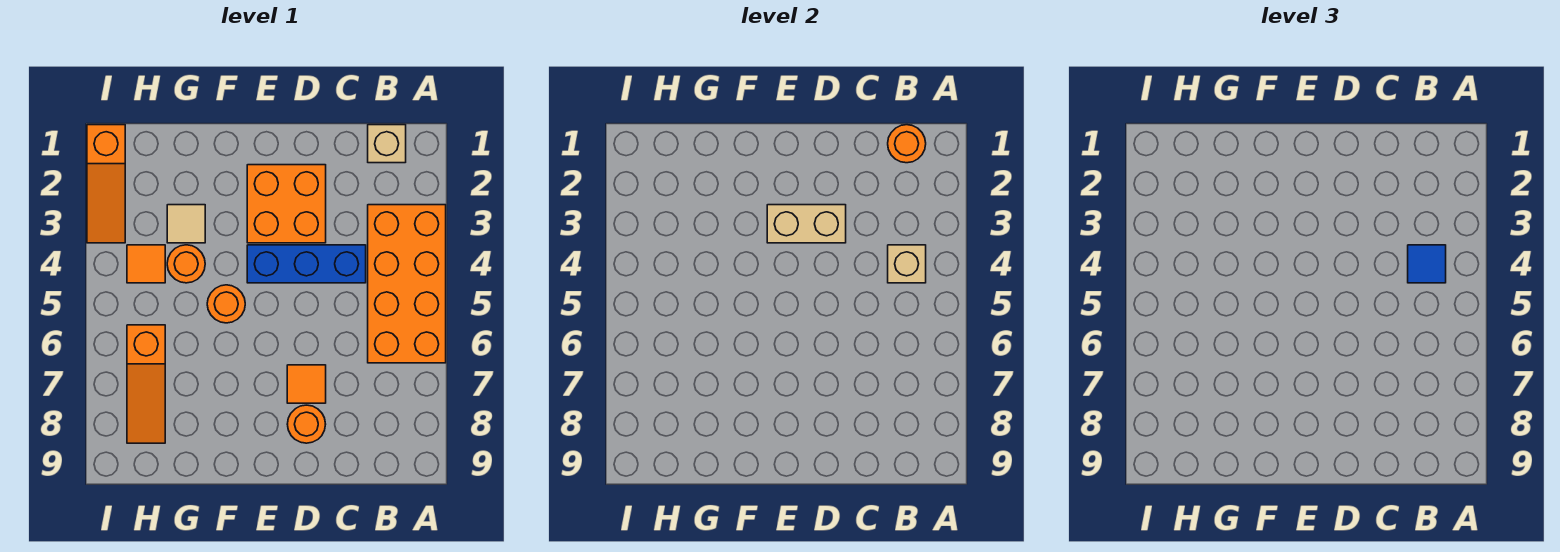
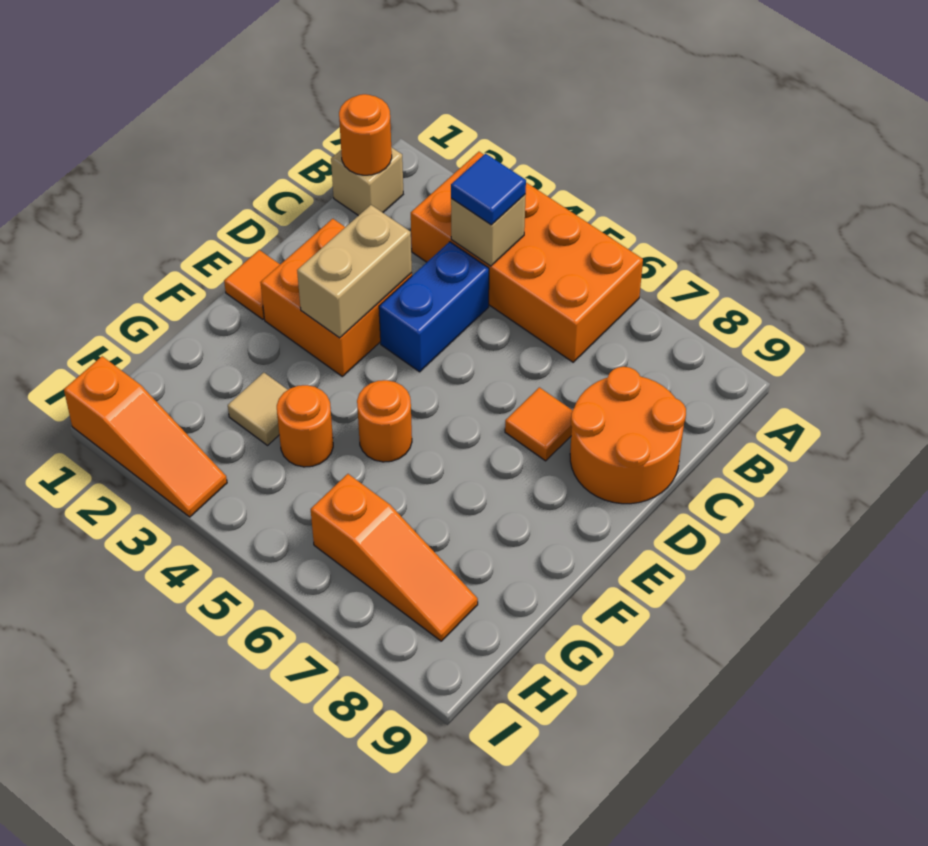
blue 1x3 brick [247,245,366,283] -> blue 1x2 brick [379,242,489,372]
orange 1x1 round brick [287,405,326,443] -> orange 2x2 round brick [570,367,686,504]
orange 1x1 tile [127,245,165,283] -> orange 1x1 tile moved to [224,250,280,319]

